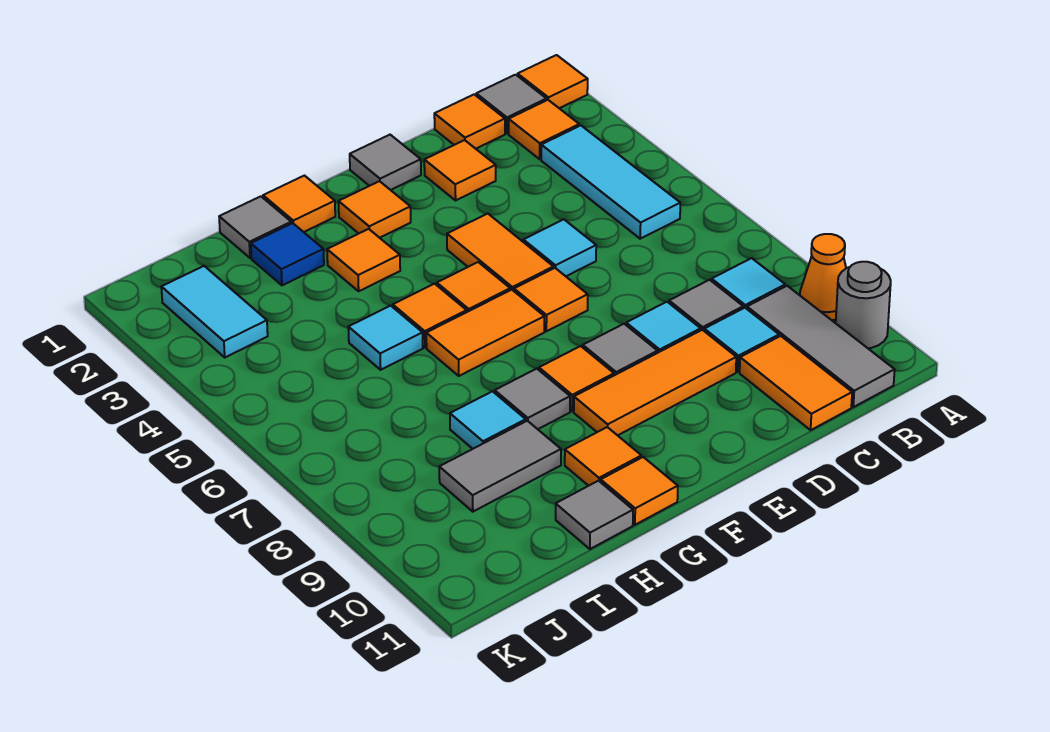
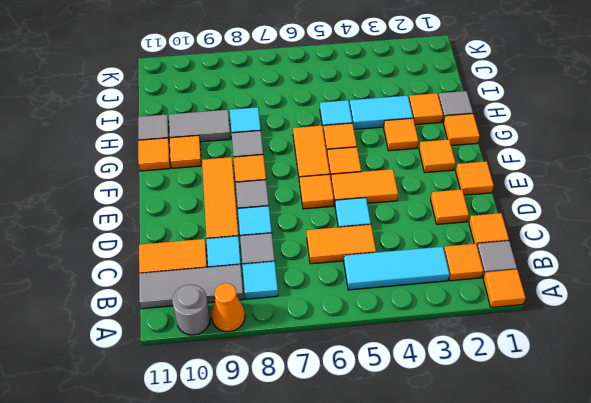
none -> orange 1x2 tile [307,225,376,264]
grey 1x1 tile [350,135,421,190] -> orange 1x1 tile [456,161,494,195]
blue 1x1 tile [251,223,324,285] -> orange 1x1 tile [409,93,443,125]
grey 1x2 tile [439,421,561,512] -> grey 1x2 tile turned to [169,110,231,142]
cyan 1x2 tile [161,266,268,357] -> cyan 1x2 tile moved to [350,96,413,129]

